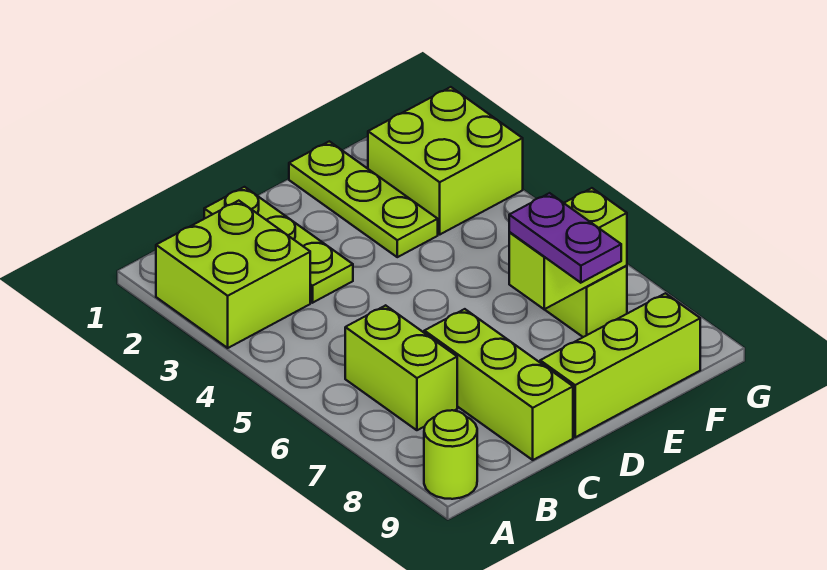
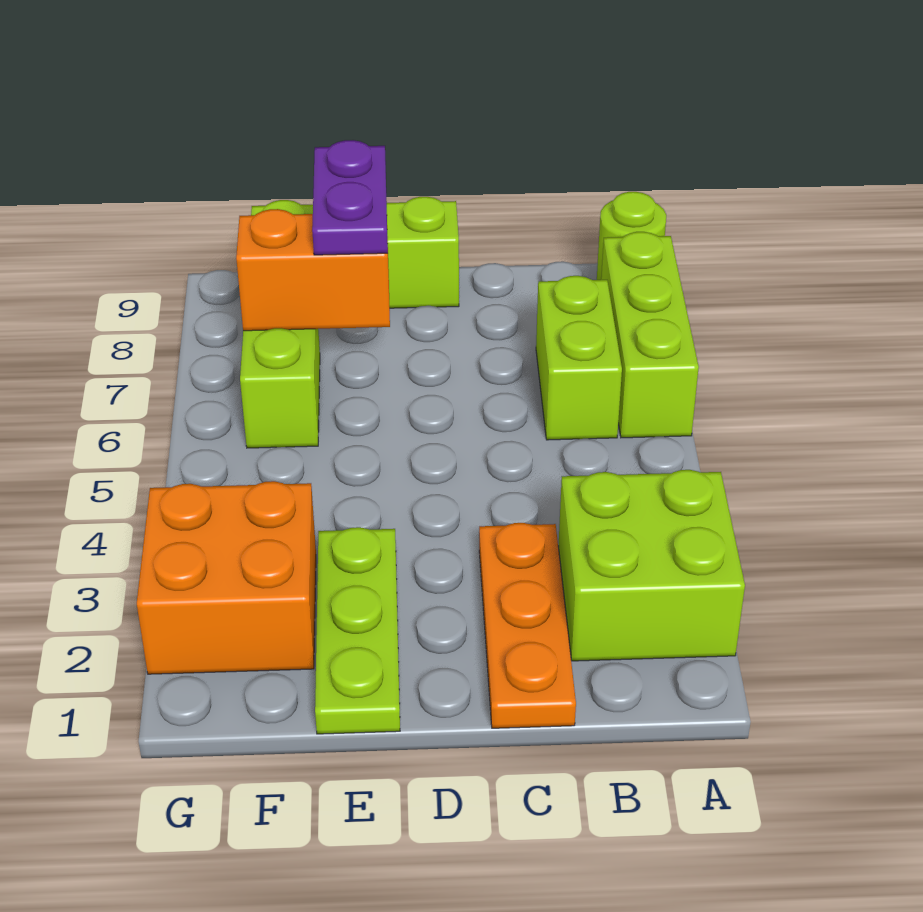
lime 1x3 plate [204,187,353,303] -> orange 1x3 plate [479,523,576,728]
lime 1x3 brick [424,309,573,460] -> lime 1x3 brick moved to [601,232,699,438]
lime 1x2 brick [509,188,627,309] -> orange 1x2 brick [236,209,390,331]
lime 2x2 brick [368,87,523,234] -> orange 2x2 brick [137,481,316,674]

